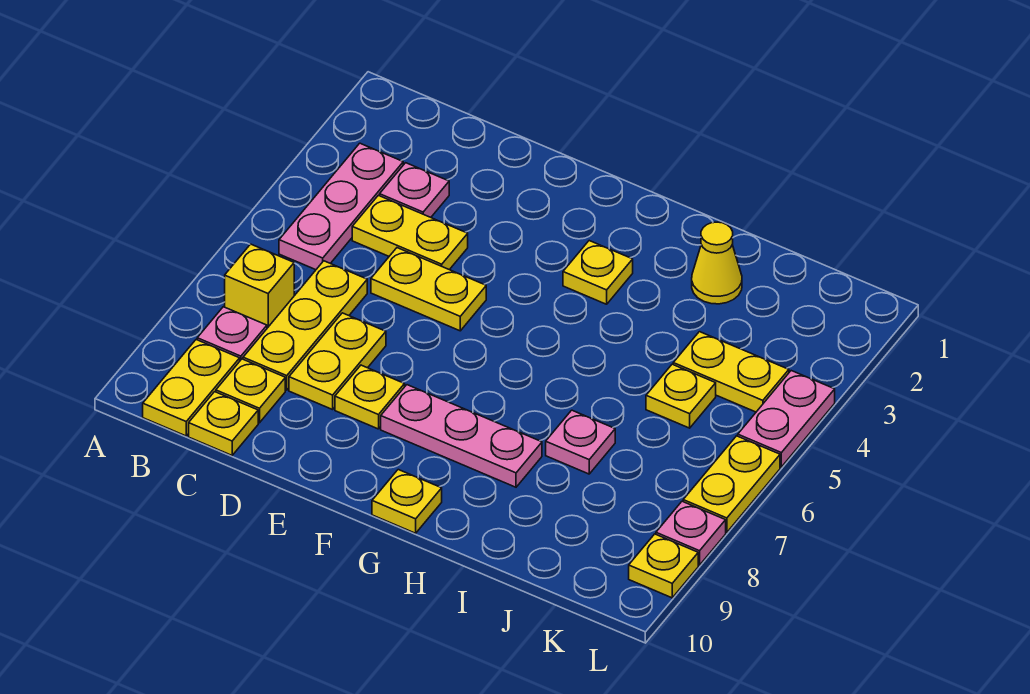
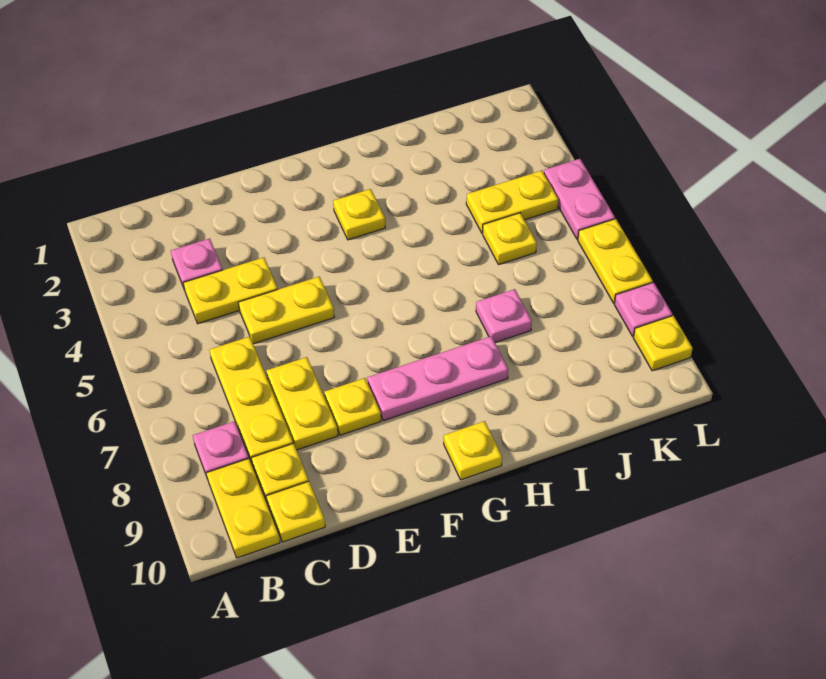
pink 1x3 plate [279,143,403,270] -> none
yellow 1x1 brick [225,244,294,328] -> none
yellow 1x1 cone [692,222,742,304] -> none

